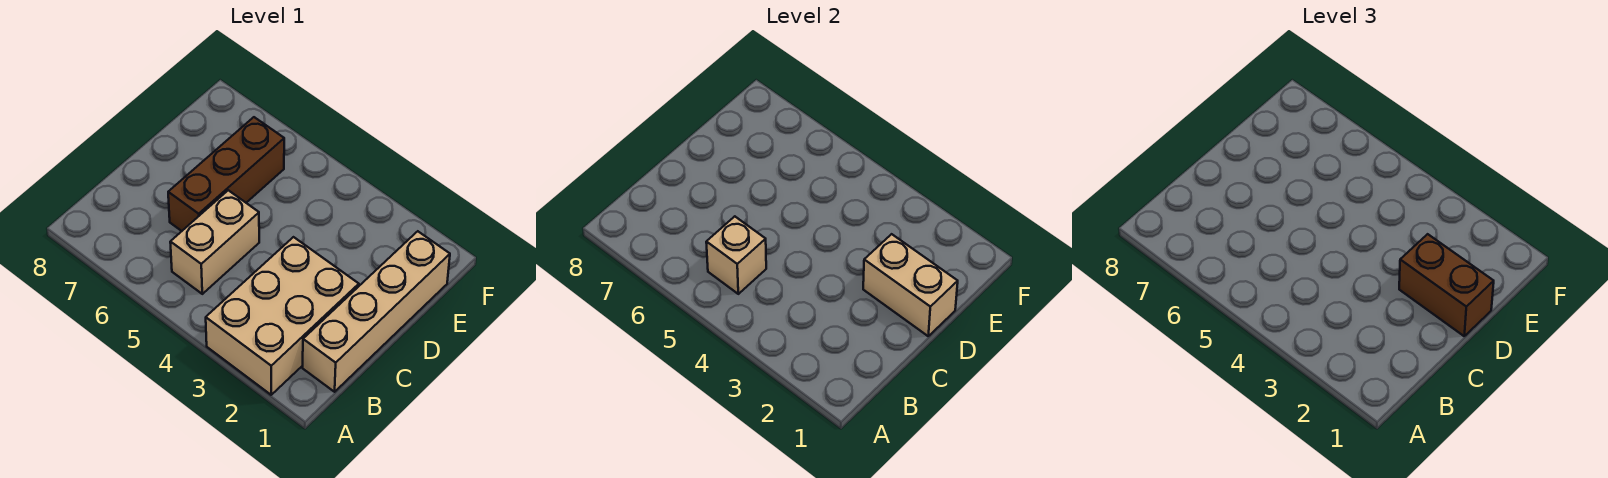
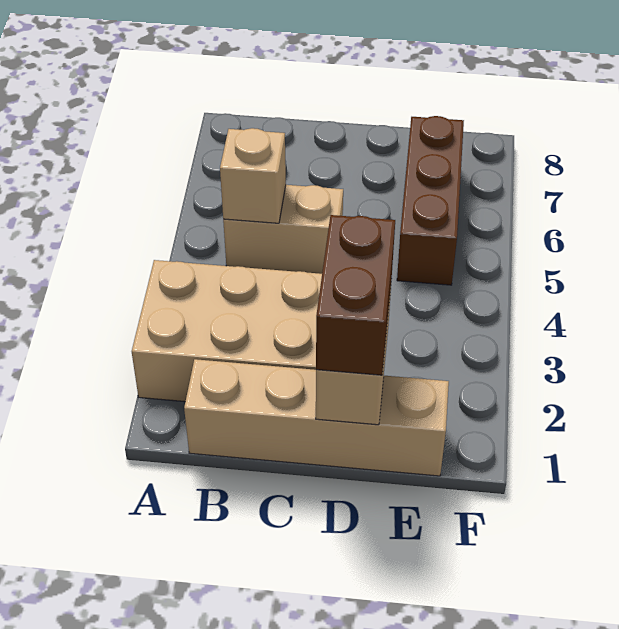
brown 1x3 brick [168,117,284,231] -> brown 1x3 brick turned to [397,116,464,285]

